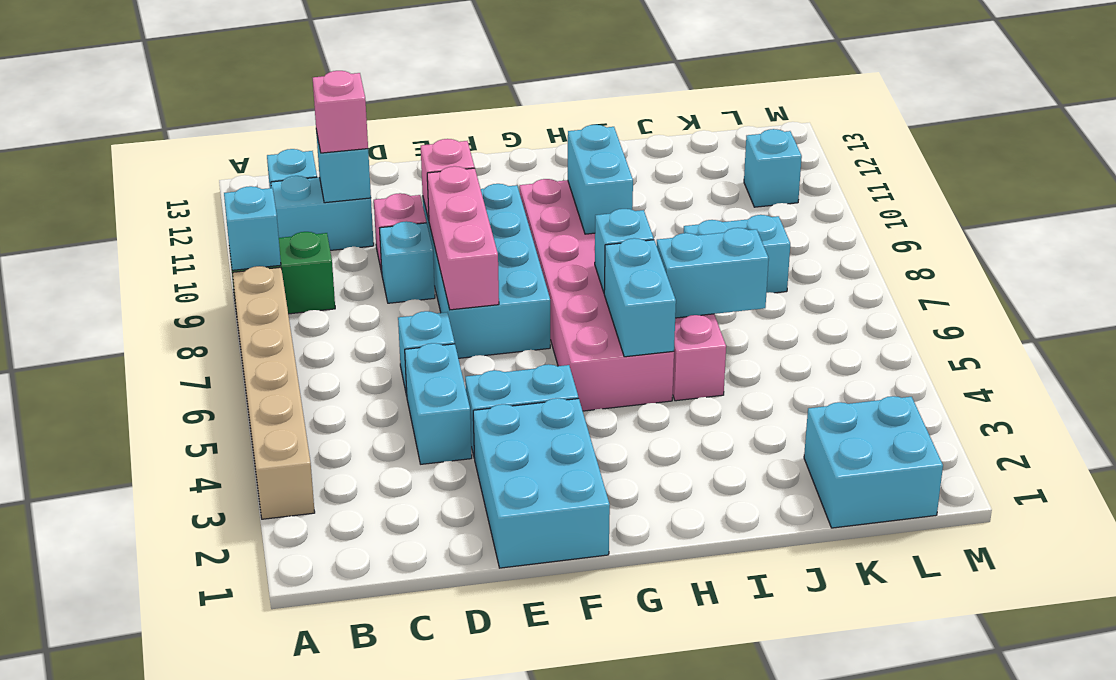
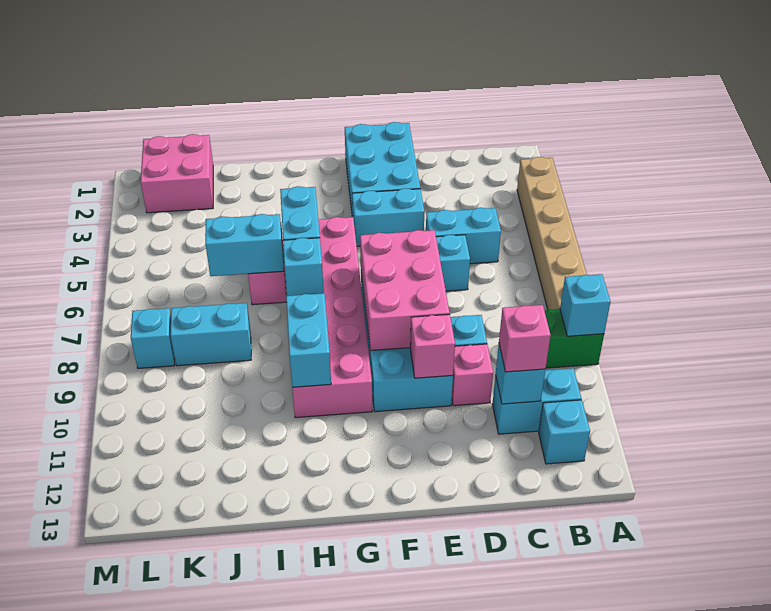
cyan 1x2 brick [405,343,472,464] -> cyan 1x2 brick turned to [426,208,501,264]
pink 1x3 brick [427,166,499,310] -> pink 2x3 brick [360,230,450,351]
cyan 2x2 brick [804,396,943,528] -> pink 2x2 brick [141,134,213,213]
cyan 1x1 brick [744,129,802,207] -> cyan 1x1 brick moved to [131,308,175,368]

